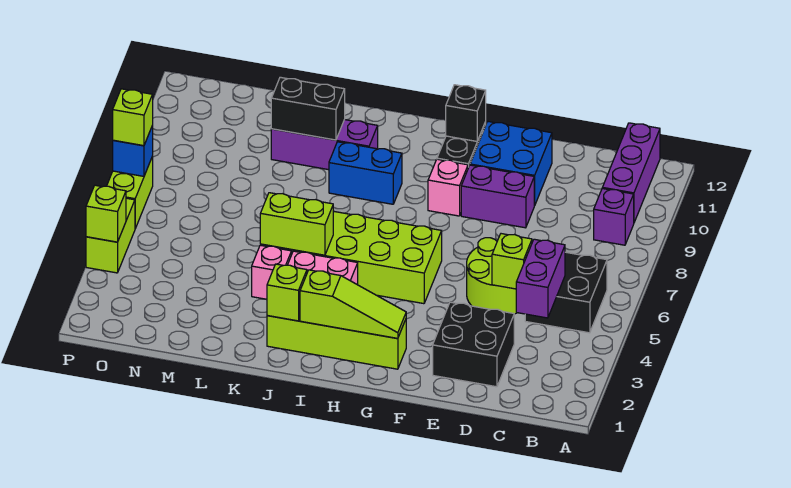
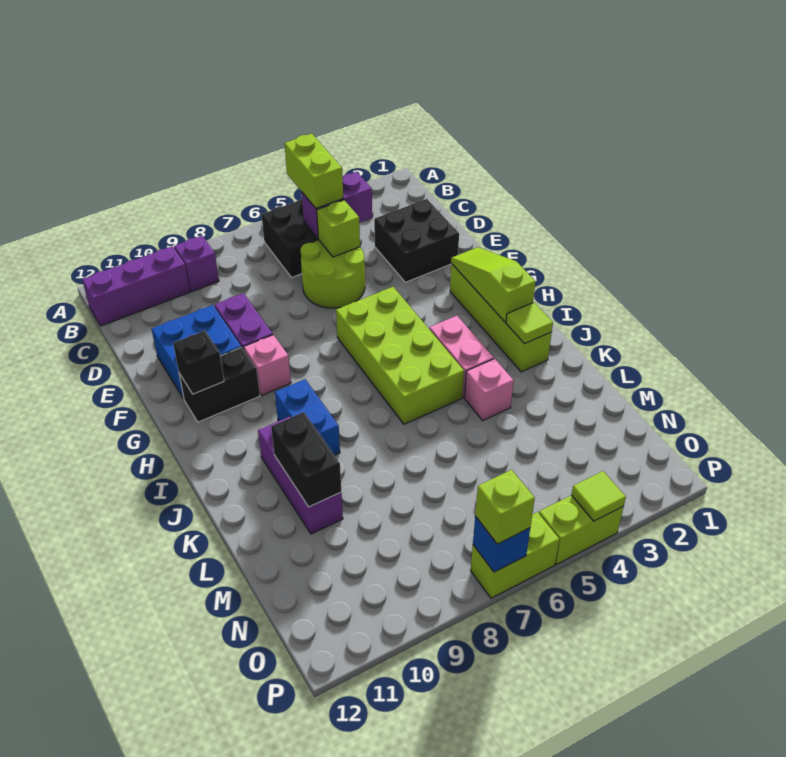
lime 1x1 brick [267,264,307,321] -> lime 1x1 tile [506,303,553,344]
lime 1x2 brick [260,193,333,255] -> lime 1x2 brick moved to [284,134,343,209]
lime 1x1 brick [86,185,126,242] -> lime 1x1 tile [571,471,626,521]

